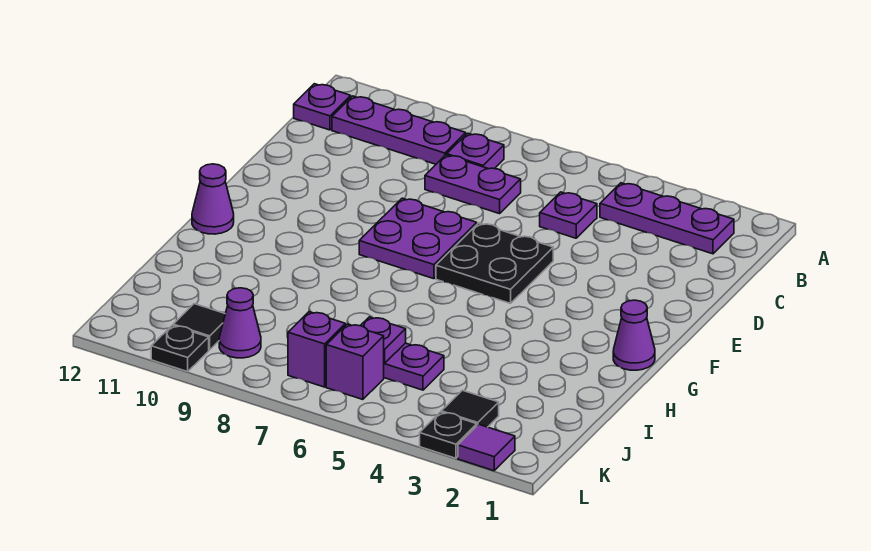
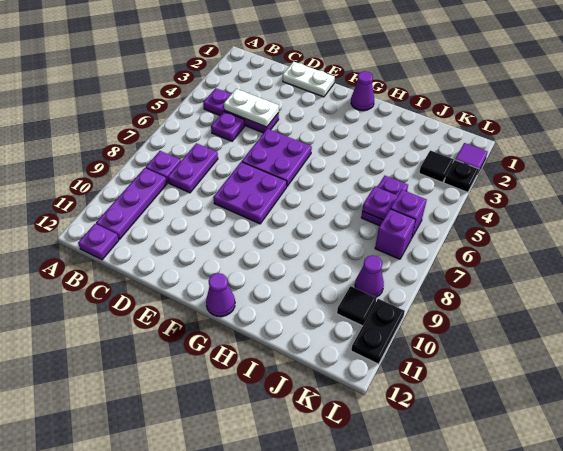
purple 1x3 plate [600,183,734,254] -> purple 1x3 plate turned to [203,88,279,133]
none -> white 1x2 plate [224,89,279,127]
none -> white 1x2 plate [283,62,335,97]
black 2x2 plate [436,223,553,303] -> purple 2x2 plate [242,129,312,186]
black 1x1 plate [151,325,209,372] -> black 1x2 plate [351,299,405,364]

